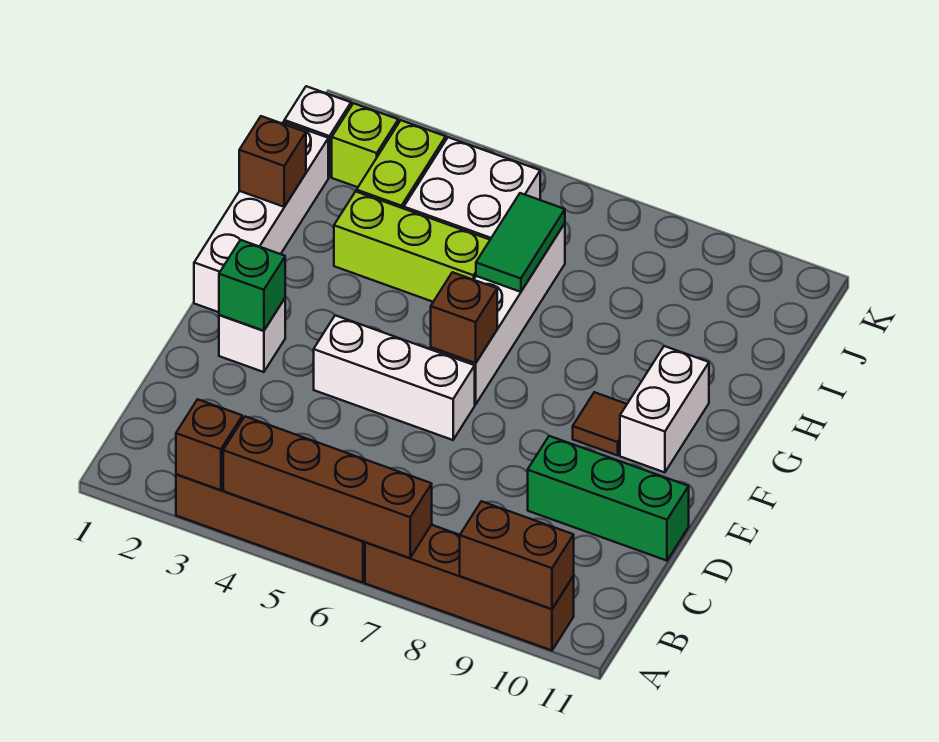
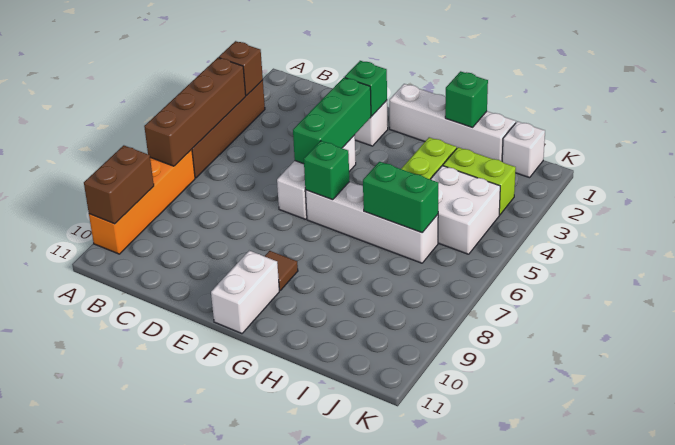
brown 1x4 brick [365,525,574,650] -> orange 1x4 brick [89,149,195,254]
green 1x3 brick [528,436,689,561] -> green 1x3 brick moved to [293,78,371,164]
brown 1x1 brick [431,272,497,363] -> green 1x1 brick [304,141,349,200]
white 1x2 brick [620,346,709,472] -> white 1x2 brick turned to [211,251,279,334]
brown 1x1 brick [239,116,306,207] -> green 1x1 brick [445,71,488,127]
green 1x2 tile [476,193,565,292] -> green 1x2 brick [363,162,439,233]
lime 1x1 brick [332,103,398,187] -> none

